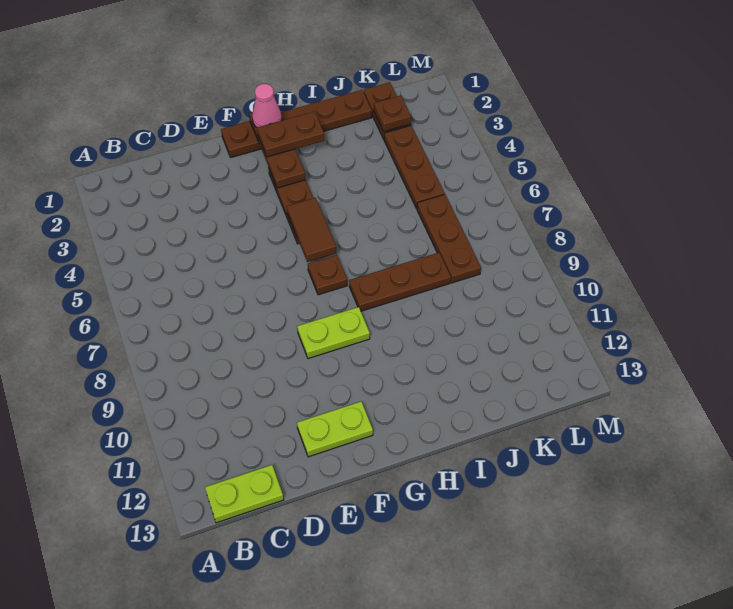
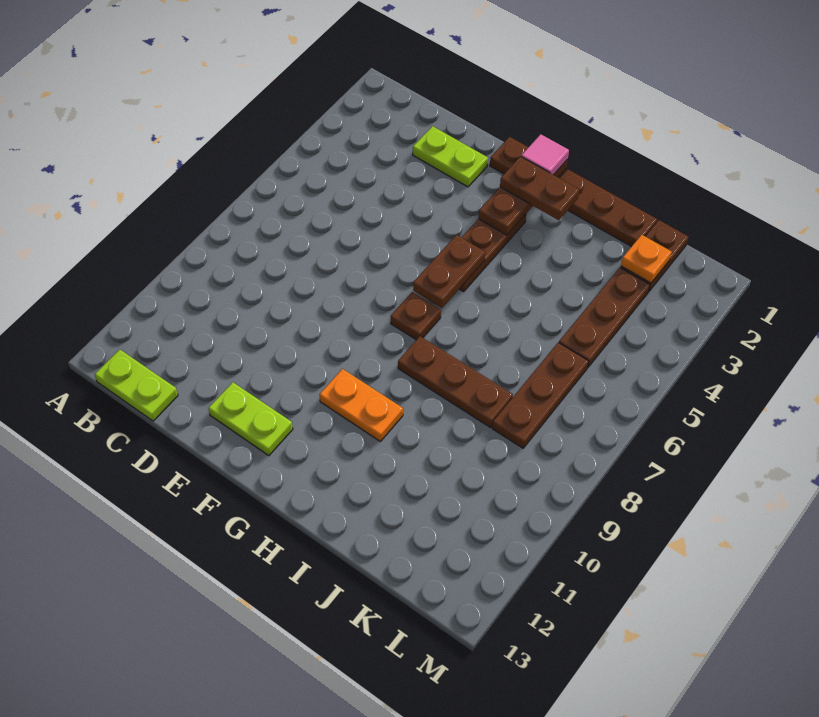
lime 1x2 plate [297,307,370,359] -> lime 1x2 plate moved to [413,126,488,187]
pink 1x1 cone [252,84,282,127] -> pink 1x1 tile [521,134,569,175]
brown 1x2 tile [287,198,336,262] -> brown 1x2 plate [413,235,485,308]
none -> orange 1x2 plate [319,369,403,441]
brown 1x1 plate [374,96,411,132] -> orange 1x1 plate [621,235,672,283]

